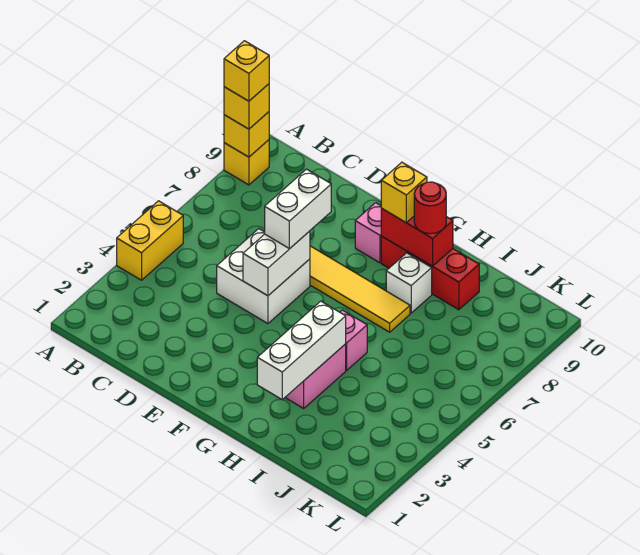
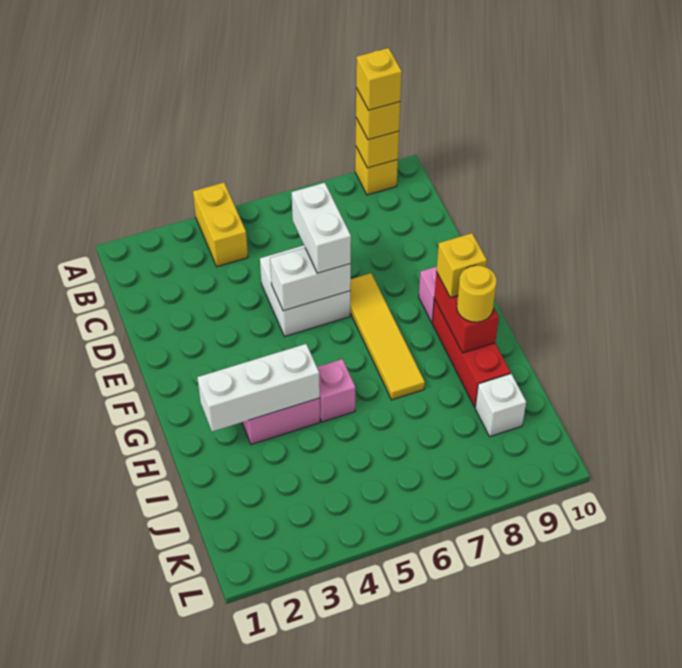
yellow 1x2 brick [117,201,183,280] -> yellow 1x2 brick turned to [193,183,248,267]
white 1x2 brick [265,169,331,249] -> white 1x2 brick turned to [292,183,351,273]
white 1x1 brick [386,253,432,313] -> white 1x1 brick moved to [475,374,526,436]
red 1x1 round brick [414,182,446,234] -> yellow 1x1 round brick [457,265,497,322]

